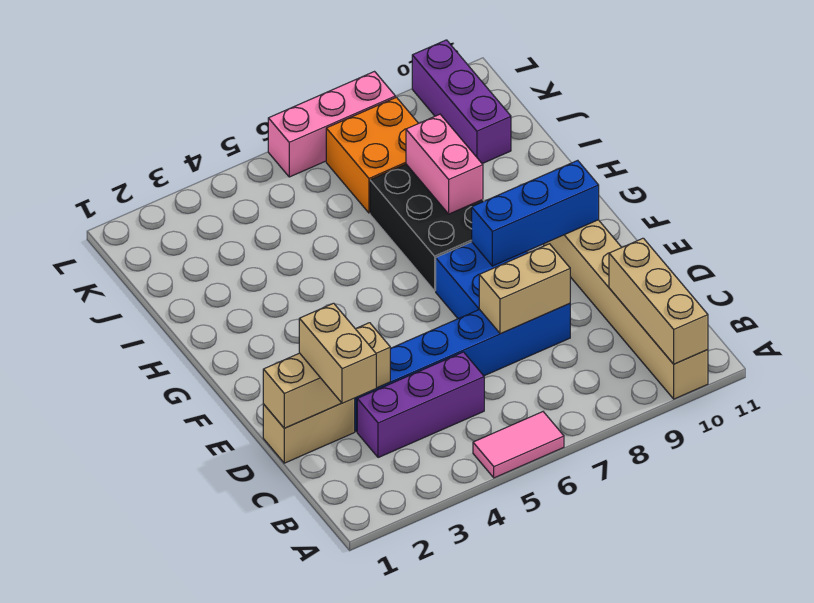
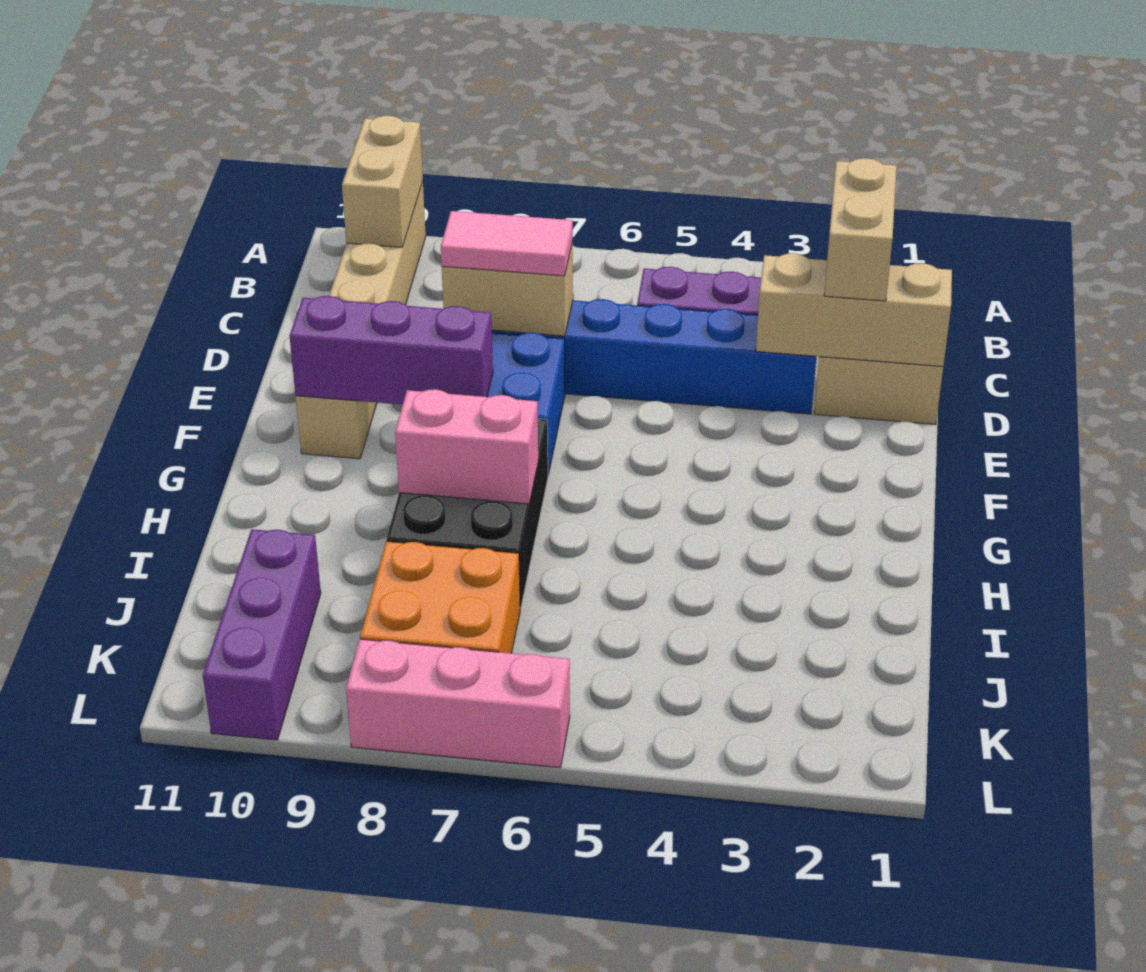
pink 1x2 tile [473,412,564,478] -> pink 1x2 tile moved to [441,211,573,276]
tan 1x3 brick [609,238,708,364] -> tan 1x2 brick [342,116,423,247]
blue 1x3 brick [472,160,599,266] -> purple 1x3 brick [290,296,493,405]
pink 1x2 brick [406,114,483,214] -> pink 1x2 brick turned to [395,389,538,504]

